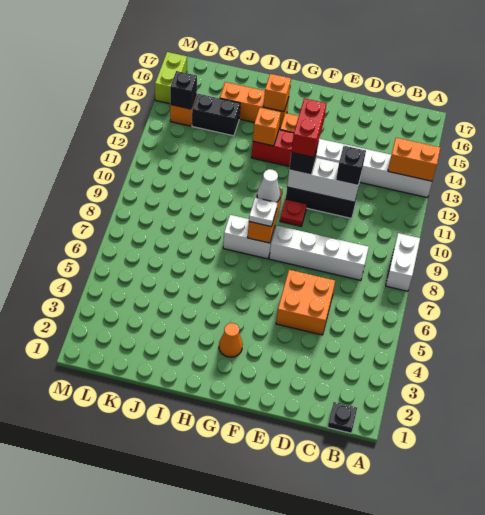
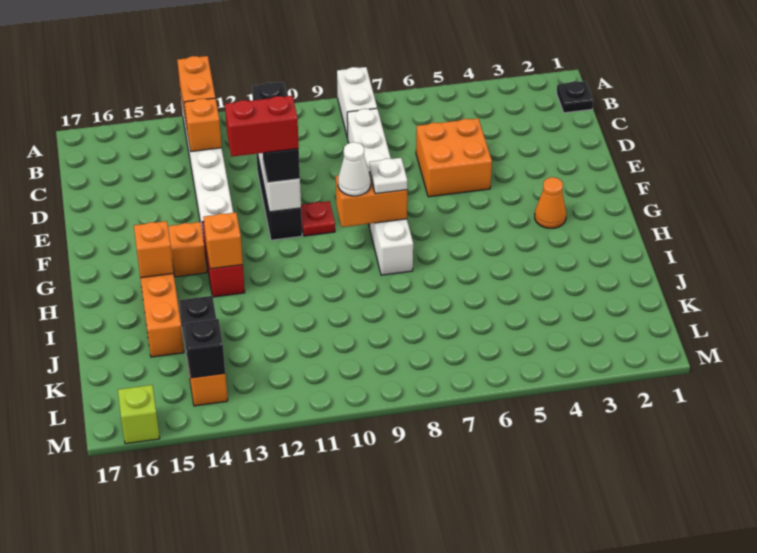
white 1x2 brick [386,233,420,291] -> white 1x2 brick turned to [337,67,377,139]
none -> orange 1x1 brick [184,98,222,151]
lime 1x2 brick [155,52,187,104] -> lime 1x1 brick [118,385,160,444]

